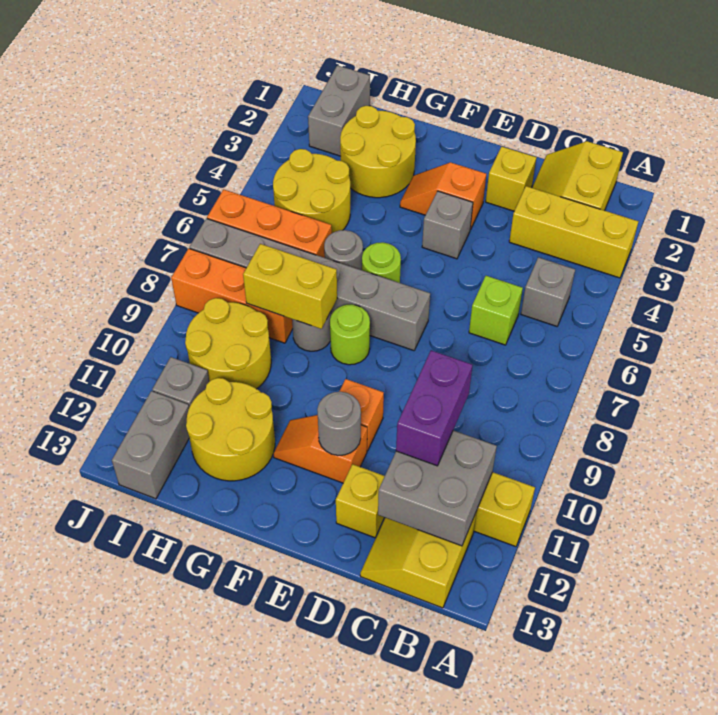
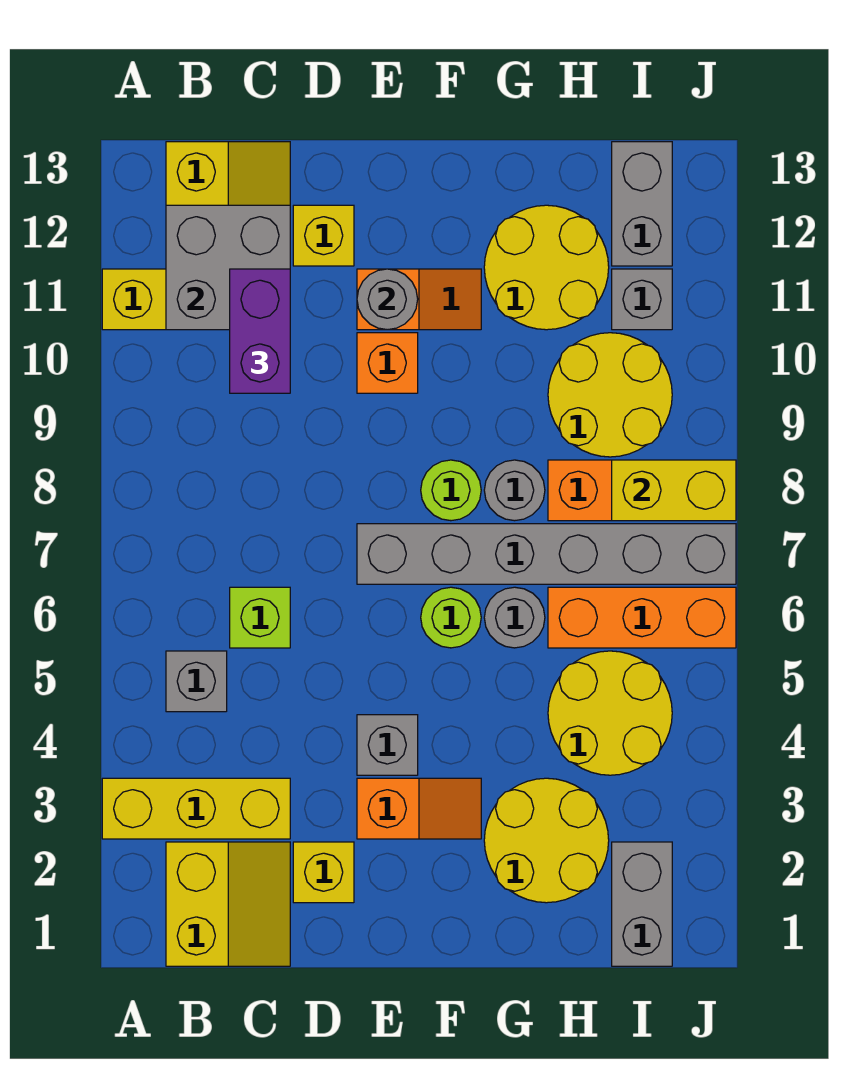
yellow 1x2 brick [243,244,337,329] -> yellow 1x2 brick moved to [612,460,736,521]

